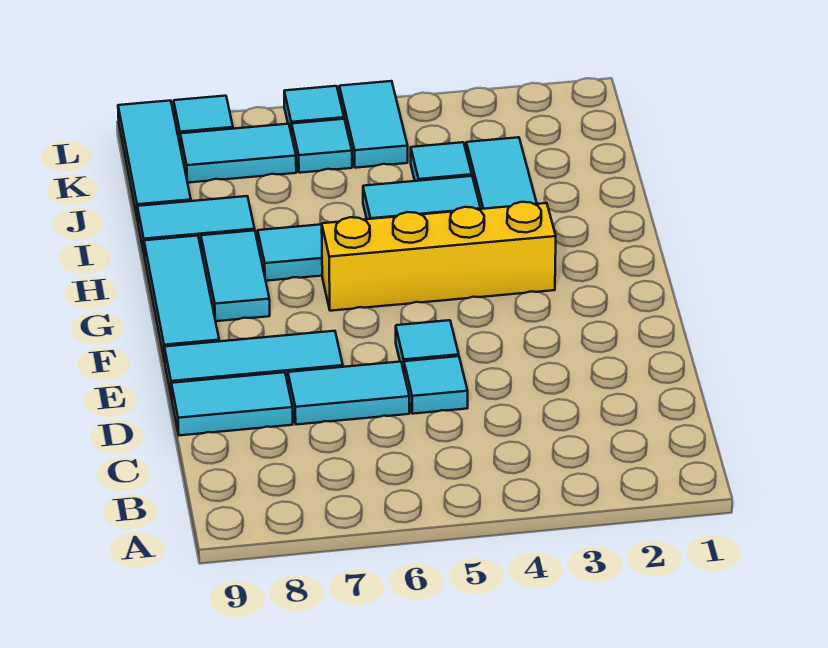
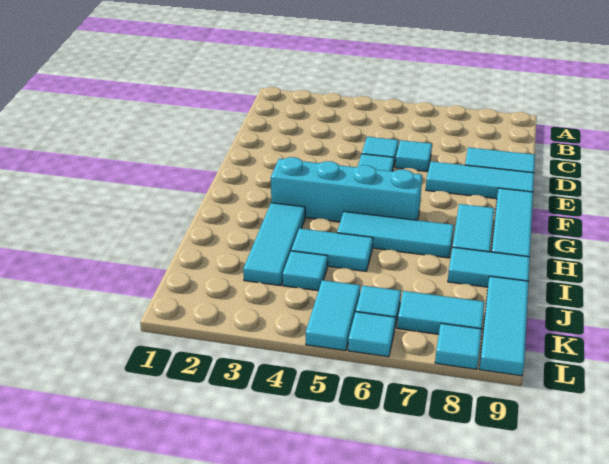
cyan 1x2 tile [288,362,409,425] -> cyan 1x1 tile [395,140,432,171]
yellow 1x4 brick [322,202,556,311] -> cyan 1x4 brick [271,157,422,222]

